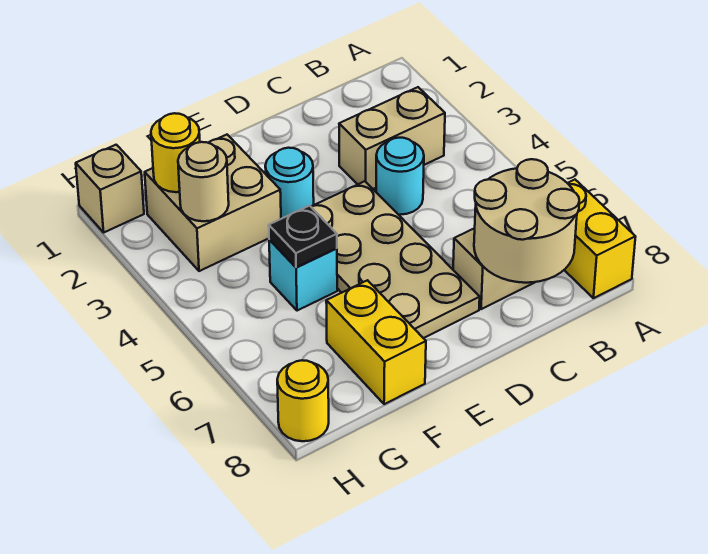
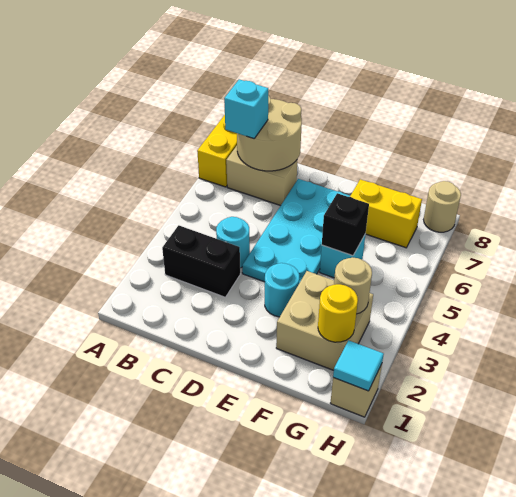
tan 1x2 brick [339,87,445,189] -> black 1x2 brick [162,225,240,297]
none -> cyan 1x1 brick [224,79,268,139]
tan 2x4 plate [311,181,480,338] -> cyan 2x4 plate [242,179,350,283]
black 1x1 plate [269,206,337,267] -> black 1x1 brick [322,193,369,256]
yellow 1x2 brick [326,280,426,404] -> yellow 1x2 brick turned to [350,179,422,248]
none -> cyan 1x1 tile [333,340,384,391]
yellow 1x1 round brick [277,360,329,441] -> tan 1x1 round brick [424,181,461,232]

